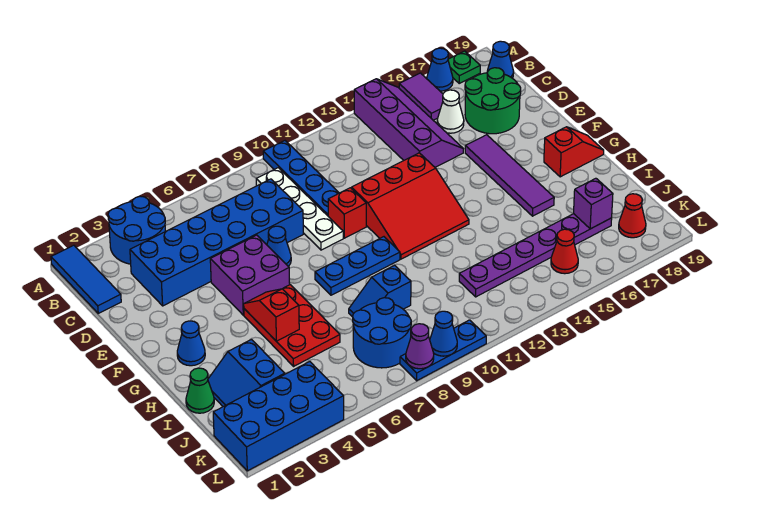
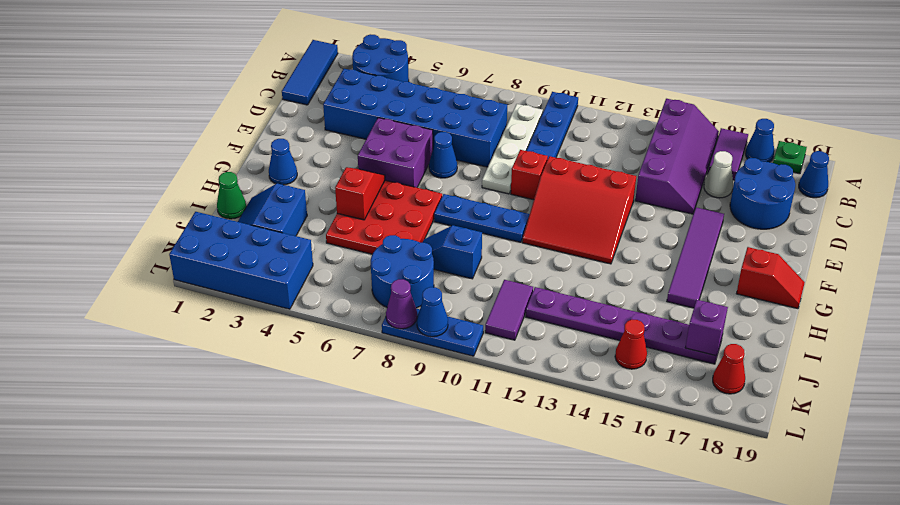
green 2x2 round brick [465,68,521,134] -> blue 2x2 round brick [730,158,795,229]
red 2x3 plate [244,285,340,366] -> red 3x3 plate [326,180,442,254]
none -> purple 1x2 tile [485,280,533,340]

